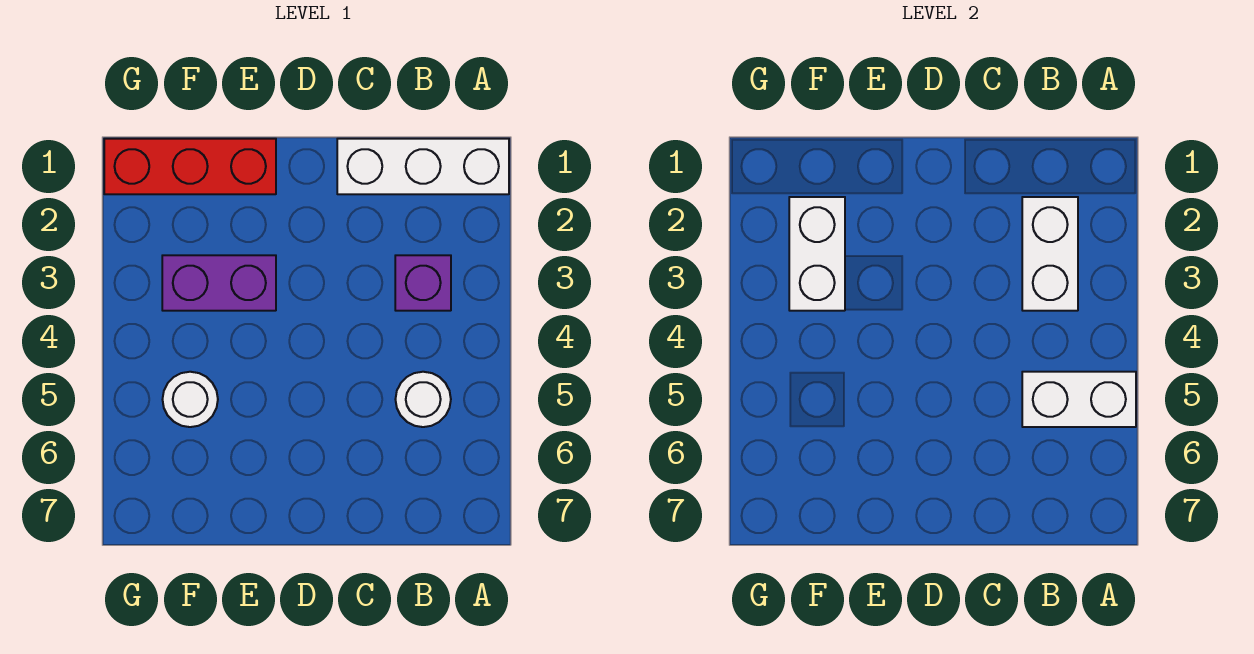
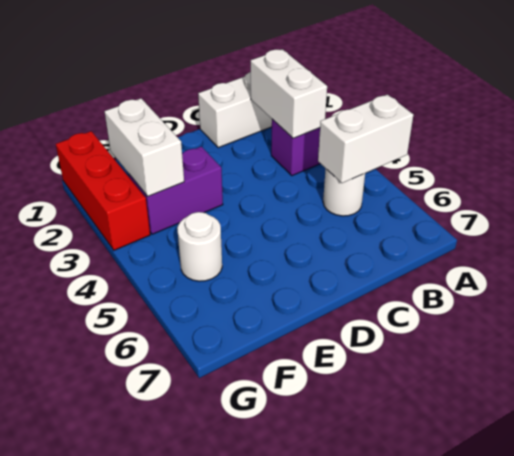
red 1x3 brick [104,139,276,194] -> red 1x3 brick turned to [56,131,150,250]

